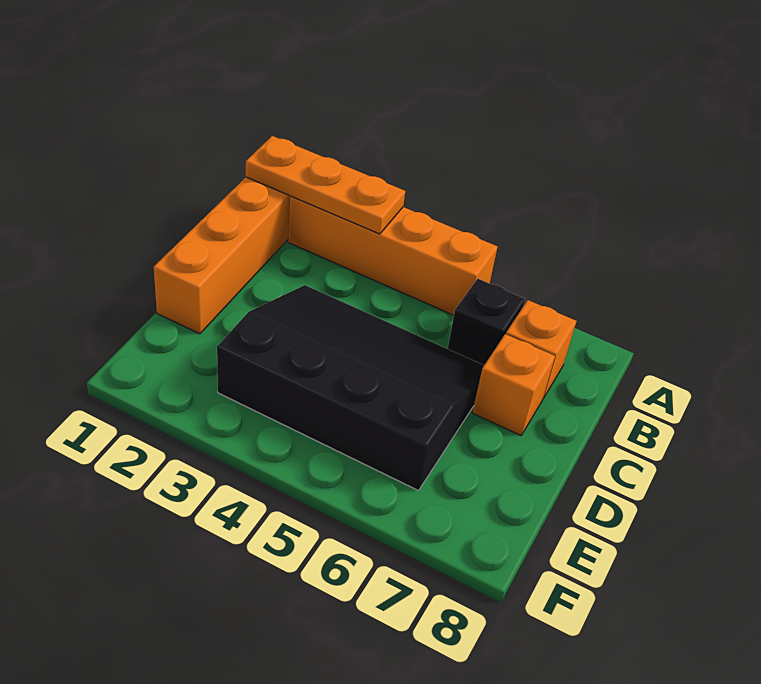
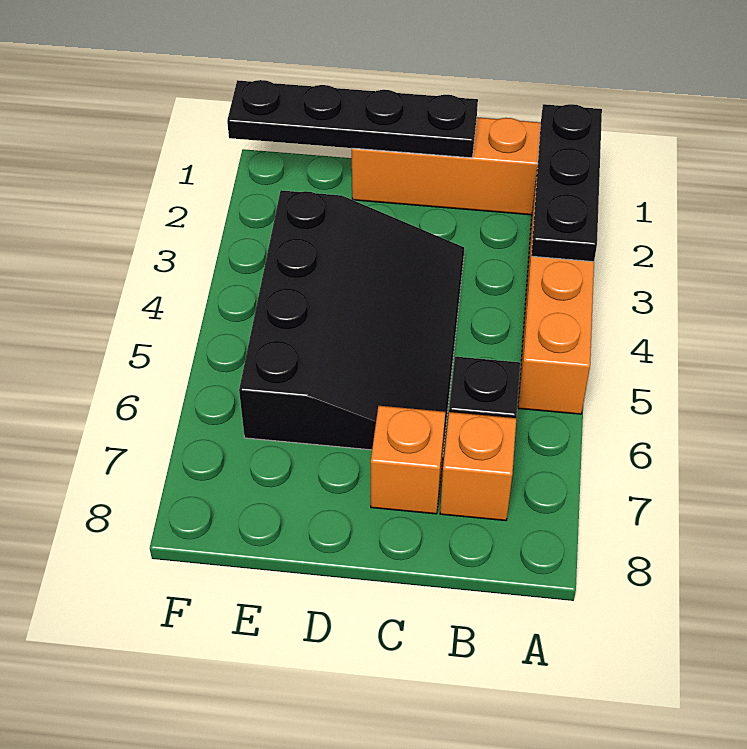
orange 1x3 plate [246,136,405,234] -> black 1x3 plate [531,104,602,262]
none -> black 1x4 plate [227,80,478,158]

